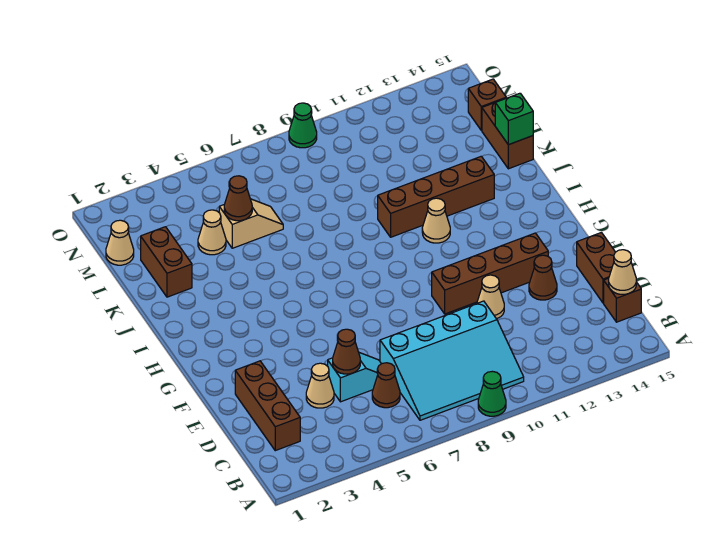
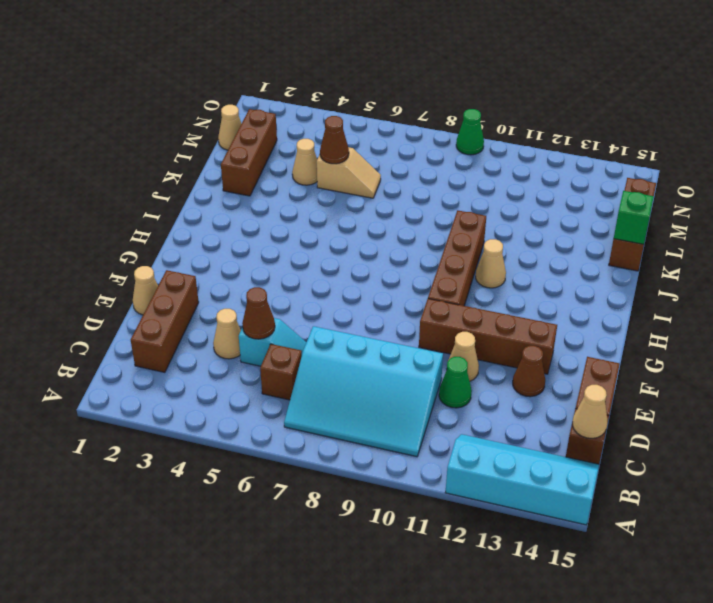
green 1x1 cone [478,371,506,416] -> green 1x1 cone moved to [439,357,472,408]
none -> cyan 2x4 slope [445,434,599,525]
brown 1x1 cone [372,363,400,408] -> brown 1x1 brick [260,344,302,400]
none -> tan 1x1 cone [133,266,158,315]
brown 1x4 brick [378,156,494,237] -> brown 1x4 brick turned to [428,210,486,306]
brown 1x2 brick [141,227,192,297] -> brown 1x3 brick [221,109,277,196]

